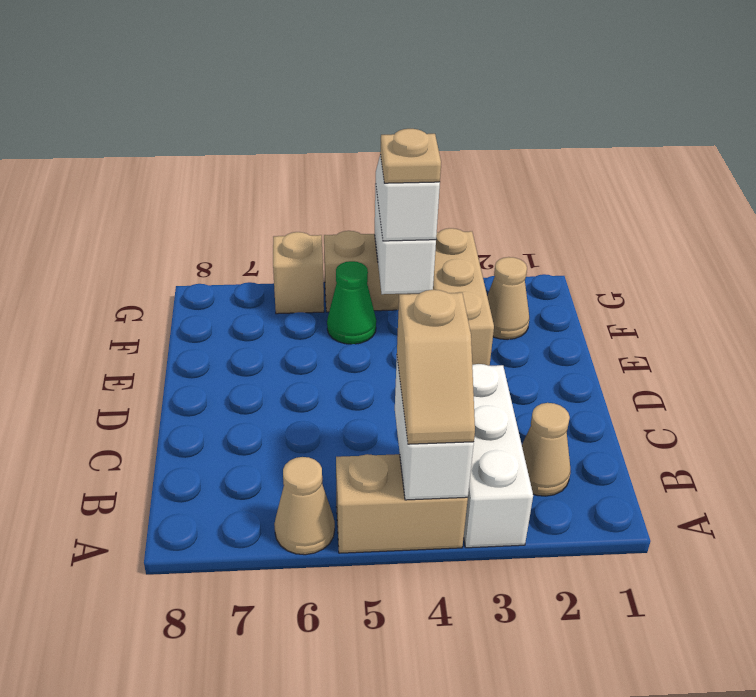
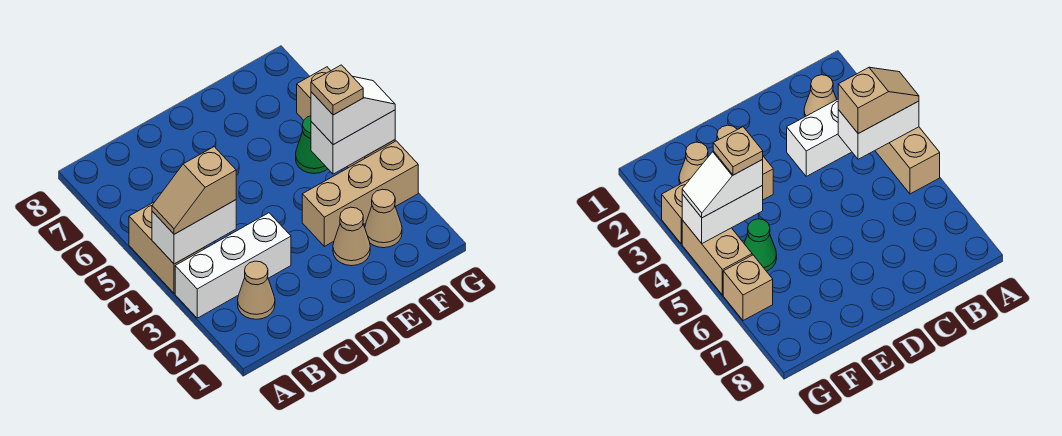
tan 1x1 cone [274,457,335,555] -> tan 1x1 cone moved to [333,207,370,266]

